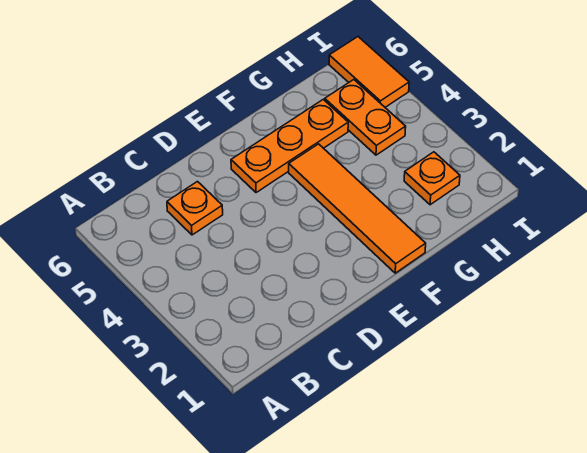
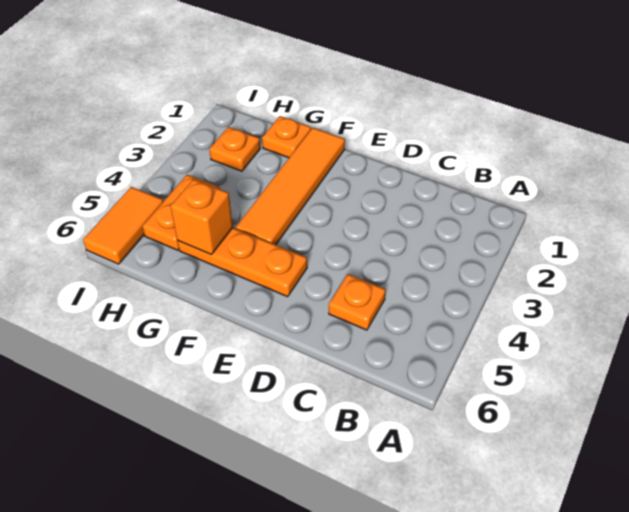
none -> orange 1x1 plate [262,116,311,158]
none -> orange 1x1 brick [170,179,233,254]

